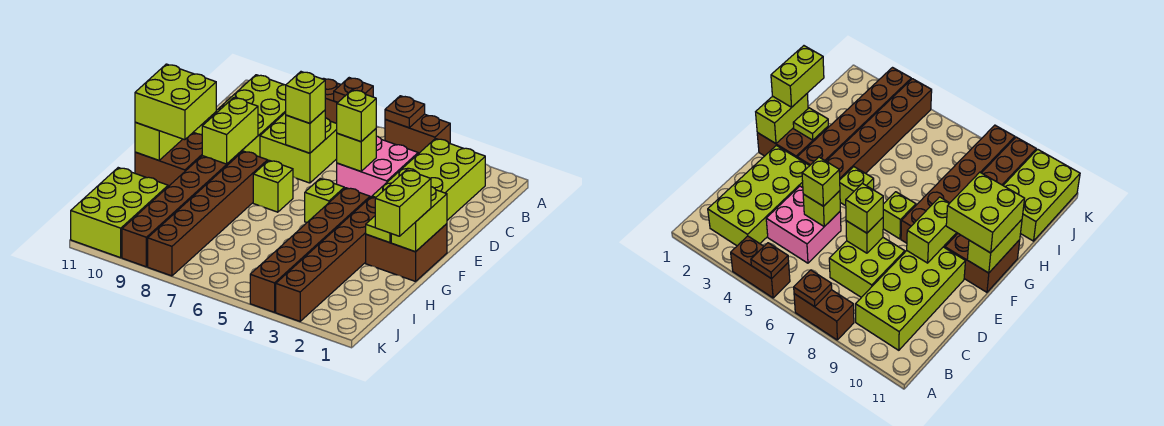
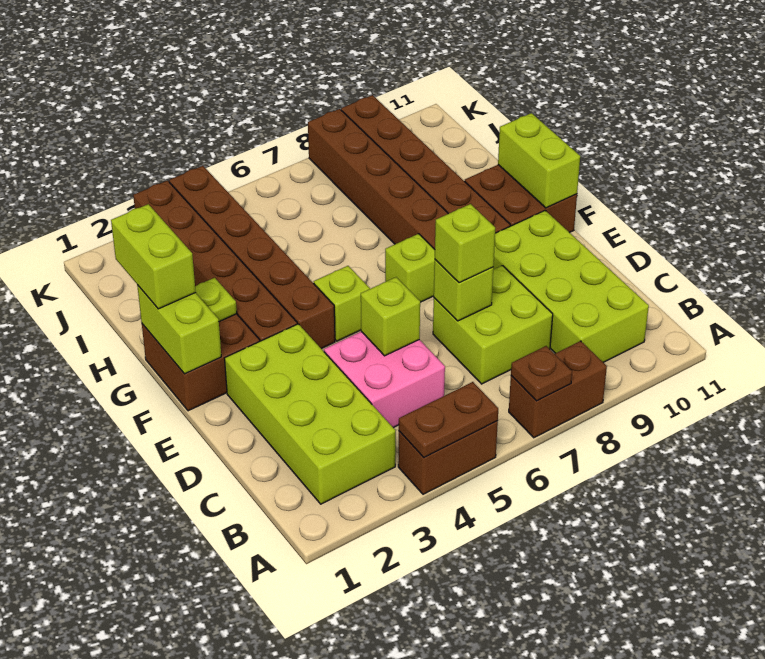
brown 1x1 plate [385,96,425,128] -> brown 1x2 plate [399,382,498,458]
lime 1x1 brick [337,90,376,142] -> none
lime 1x2 brick [202,98,258,164] -> none
lime 2x2 brick [135,64,216,140] -> none
lime 2x3 brick [71,168,168,258] -> none

